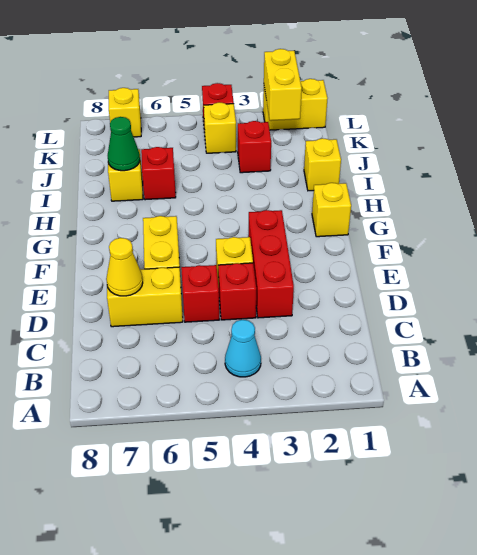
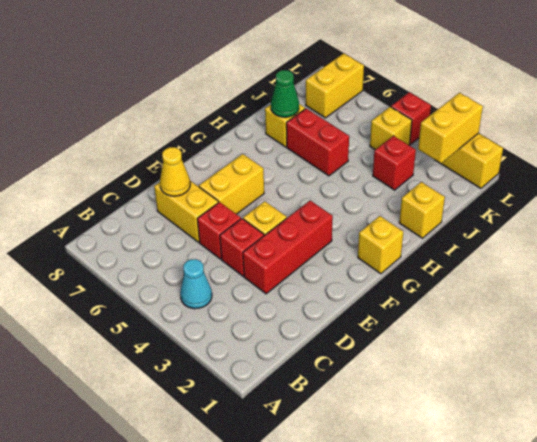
red 1x1 brick [141,147,176,200] -> red 1x2 brick [286,109,349,176]
yellow 1x1 brick [109,88,141,137] -> yellow 1x2 brick [306,53,364,118]

